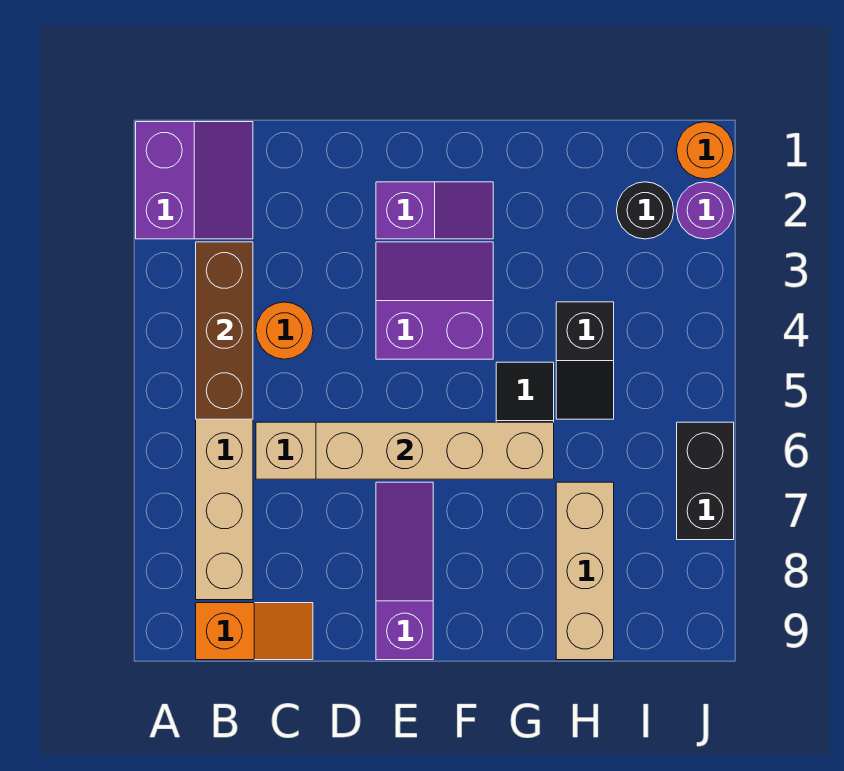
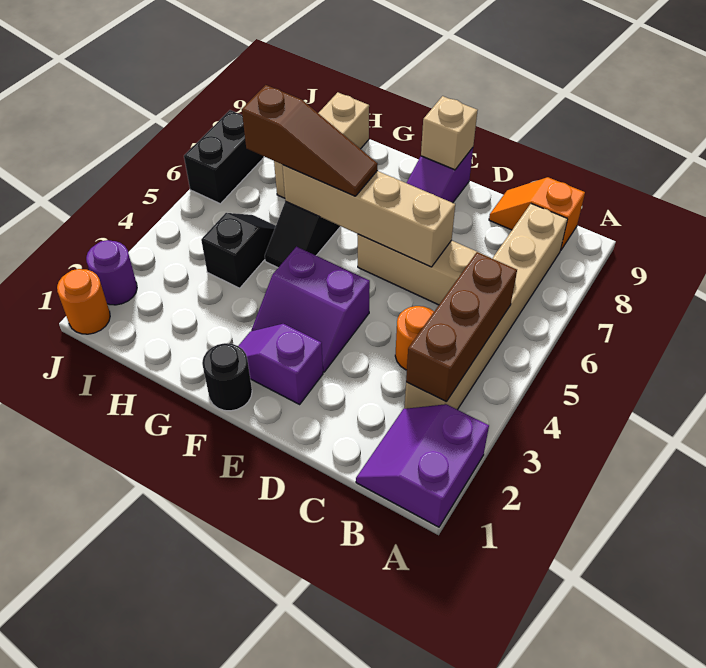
none -> tan 1x1 brick [421,96,478,170]
none -> brown 1x3 slope [242,85,378,196]
black 1x1 round brick [617,182,674,239] -> black 1x1 round brick moved to [202,343,252,411]

